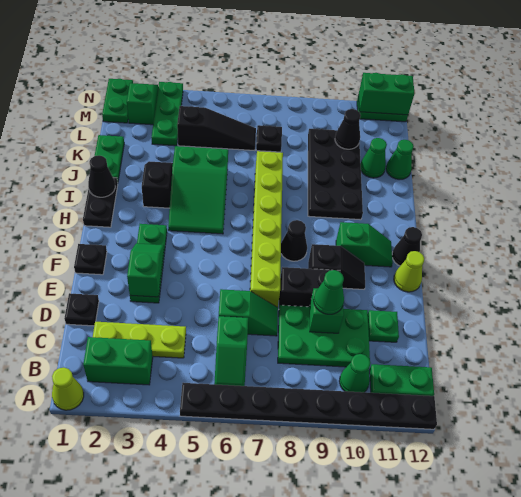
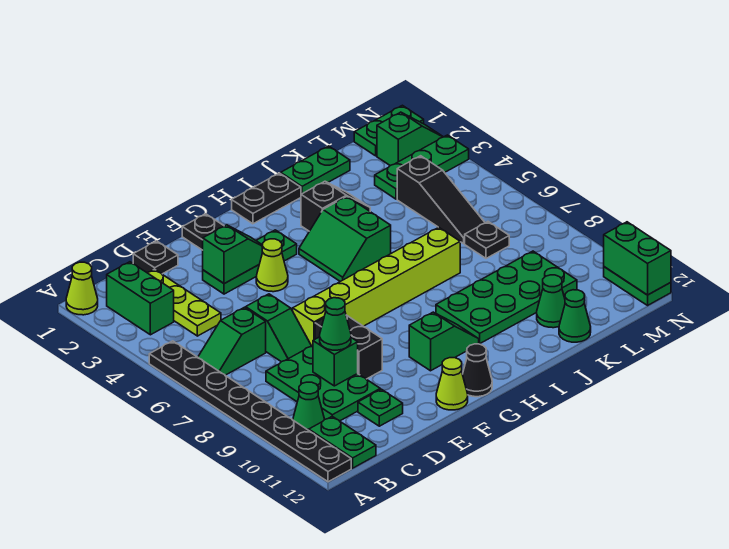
none -> lime 1x1 cone [256,239,288,292]
black 1x2 slope [308,244,365,289] -> none
black 1x1 cone [281,220,307,261] -> none
green 1x2 slope [336,222,393,267] -> green 1x2 slope turned to [409,312,479,371]
green 2x3 slope [168,146,228,234] -> green 2x2 slope [299,197,391,282]
black 1x1 cone [88,155,115,197] -> none
black 2x4 plate [308,129,363,220] -> green 2x4 plate [436,251,577,343]
black 1x1 cone [335,109,361,149] -> none

